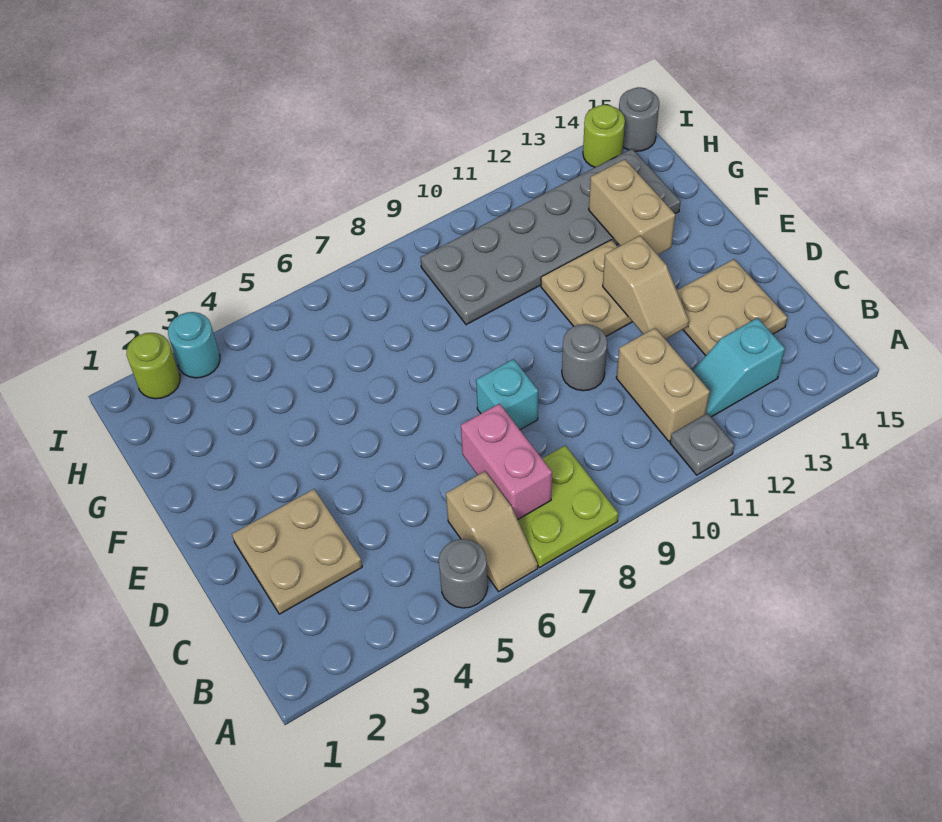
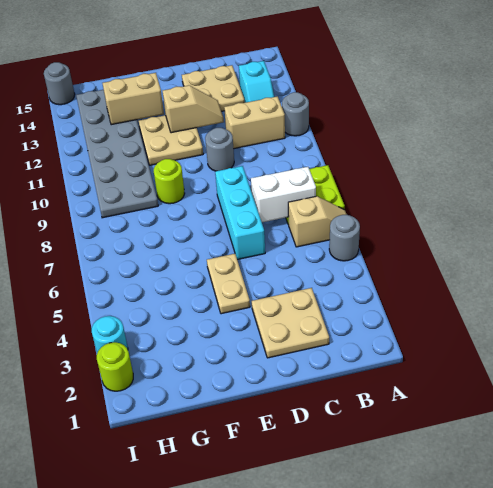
grey 1x1 plate [670,413,735,475] -> grey 1x1 round brick [282,92,309,136]
pink 1x2 brick [461,404,552,520] -> white 1x2 brick [251,167,316,222]
cyan 1x1 brick [476,359,538,430] -> cyan 1x3 brick [215,166,265,260]
none -> tan 1x2 plate [207,254,250,314]
lime 1x1 round brick [583,105,625,167] -> lime 1x1 round brick moved to [154,159,185,204]

